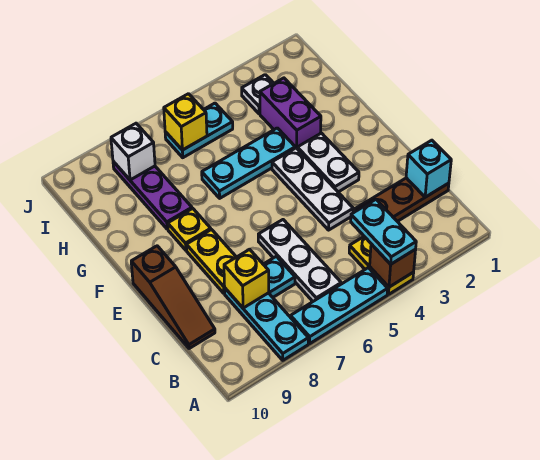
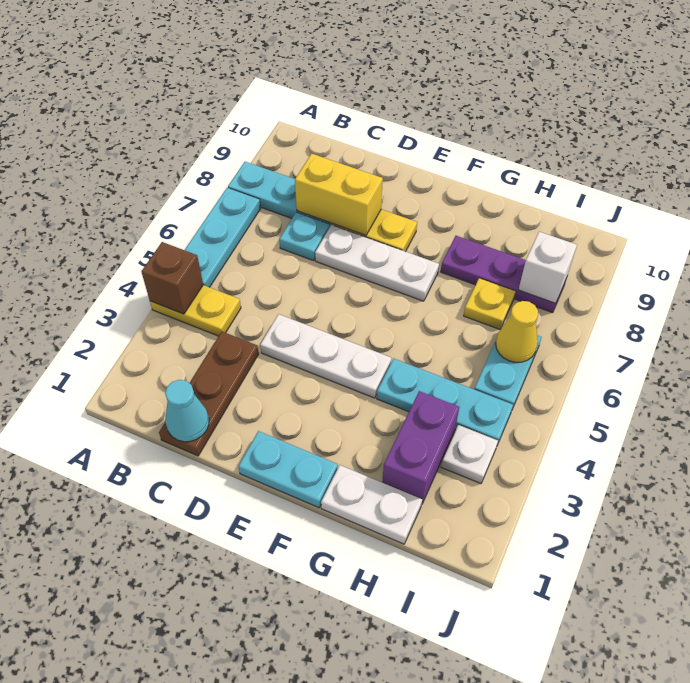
cyan 1x2 plate [351,199,416,264] -> cyan 1x2 plate moved to [238,431,338,508]
white 1x3 plate [258,220,341,301] -> white 1x3 plate moved to [315,225,439,301]
cyan 1x1 brick [406,140,451,197] -> cyan 1x1 cone [165,380,209,442]
yellow 1x1 brick [224,249,269,308] -> yellow 1x2 brick [295,154,383,235]
brown 1x3 slope [131,246,215,349] -> none
white 1x2 plate [297,133,359,192] -> white 1x2 plate moved to [321,465,422,544]
yellow 1x1 plate [168,208,211,250] -> yellow 1x1 plate moved to [464,278,516,329]
purple 1x2 brick [260,78,321,148] -> purple 1x2 brick turned to [382,391,459,503]
cyan 1x3 plate [202,128,295,198] -> cyan 1x3 plate turned to [377,359,513,445]
yellow 1x1 brick [164,94,207,150] -> yellow 1x1 cone [496,301,538,362]

